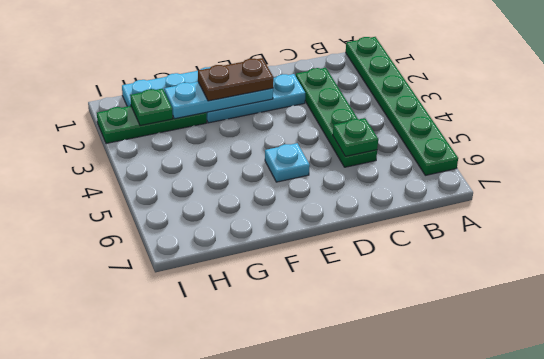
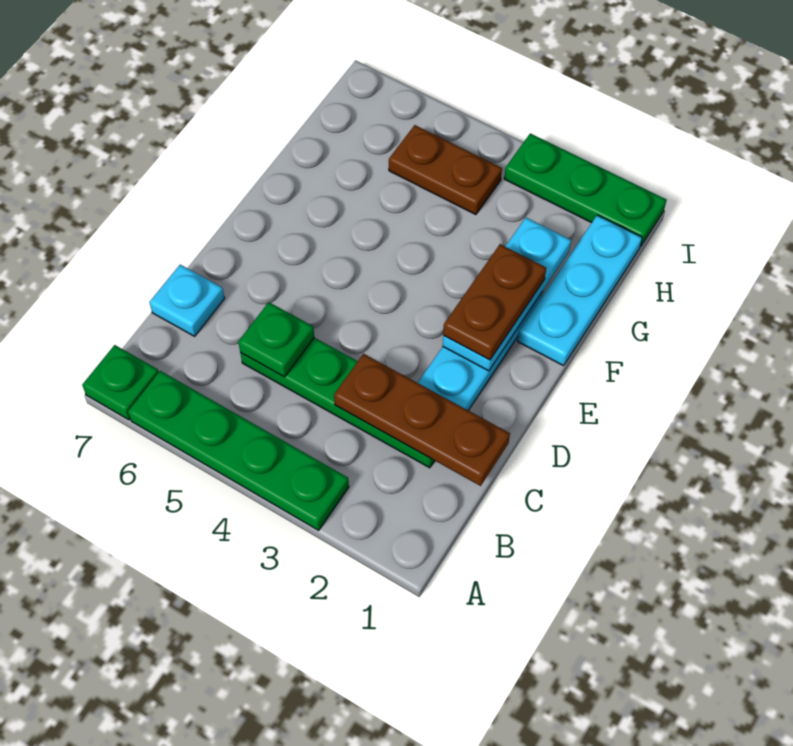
green 1x6 plate [346,37,458,175] -> green 1x4 plate [128,371,349,530]
none -> brown 1x3 plate [334,354,510,486]
cyan 1x1 plate [265,143,310,182] -> cyan 1x1 plate moved to [149,265,225,336]
green 1x3 plate [97,106,207,144] -> green 1x3 plate turned to [504,133,666,247]
green 1x1 plate [130,89,173,126] -> green 1x1 plate moved to [82,345,159,420]
none -> brown 1x2 plate [389,125,502,215]

